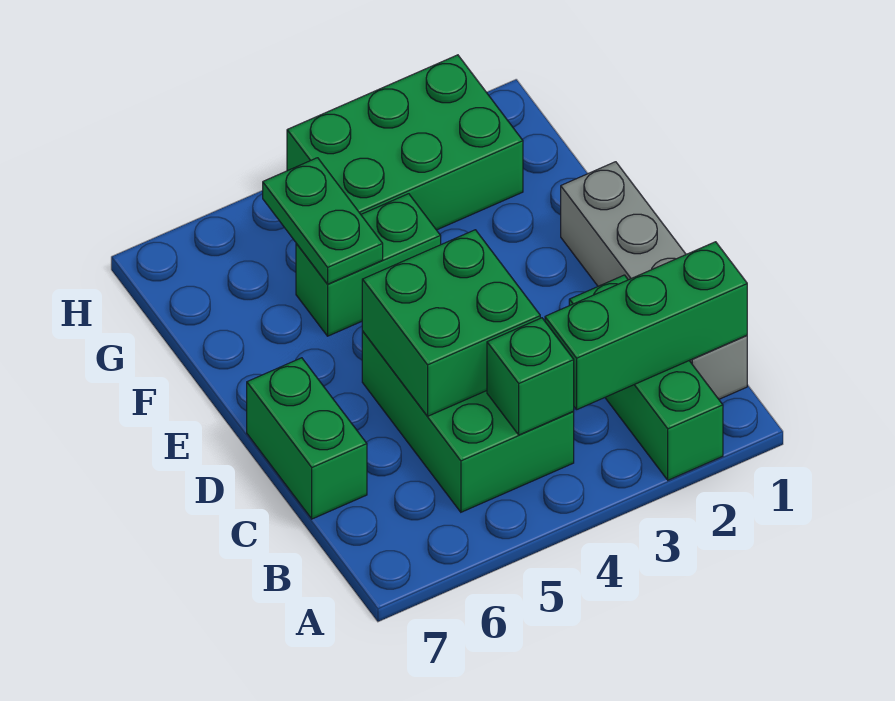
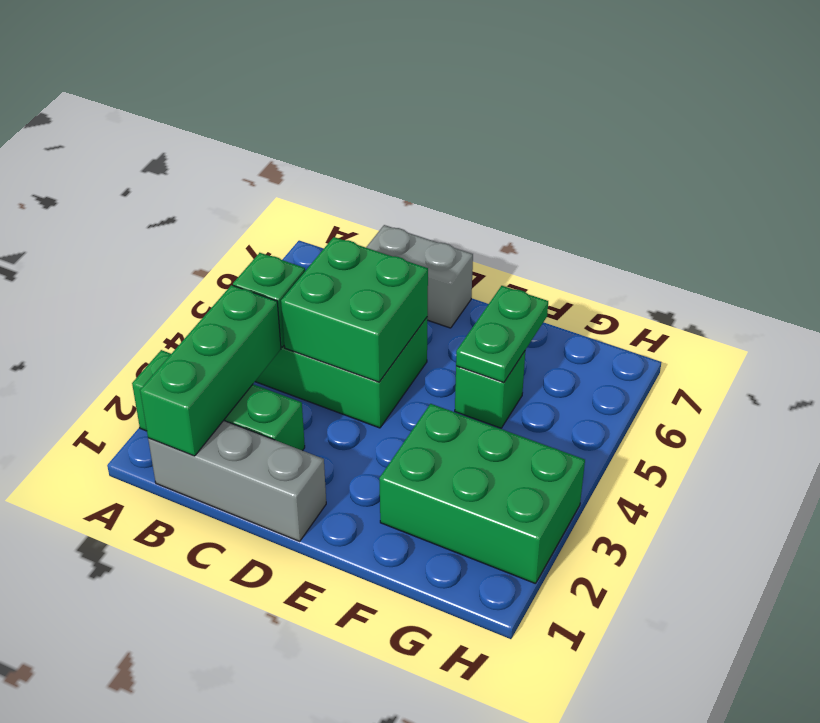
grey 1x4 brick [561,162,747,399] -> grey 1x3 brick [148,421,326,541]
green 1x2 brick [247,358,367,519] -> grey 1x2 brick [366,225,473,328]
green 1x2 brick [296,194,441,336] -> green 1x1 brick [455,351,525,428]
green 1x2 plate [263,158,383,284] -> green 1x2 plate turned to [456,286,548,383]
green 2x3 brick [287,55,523,230] -> green 2x3 brick turned to [379,404,585,584]

